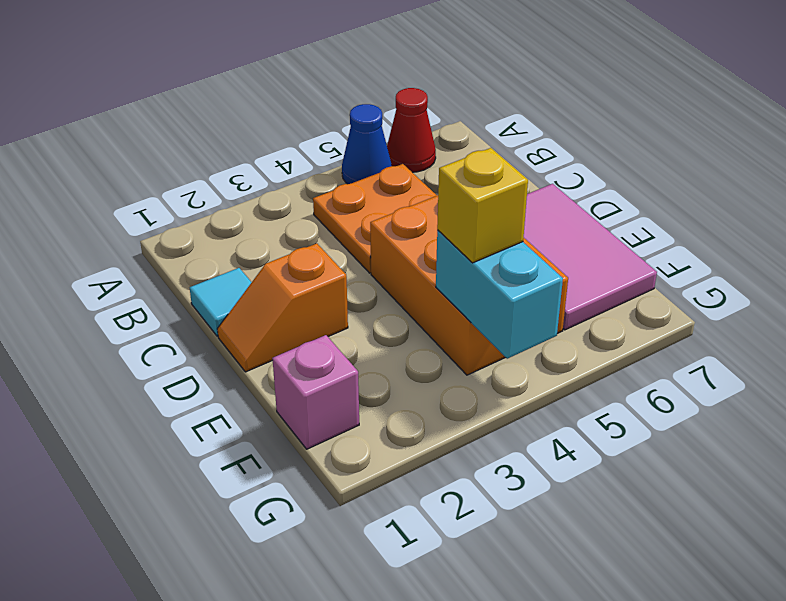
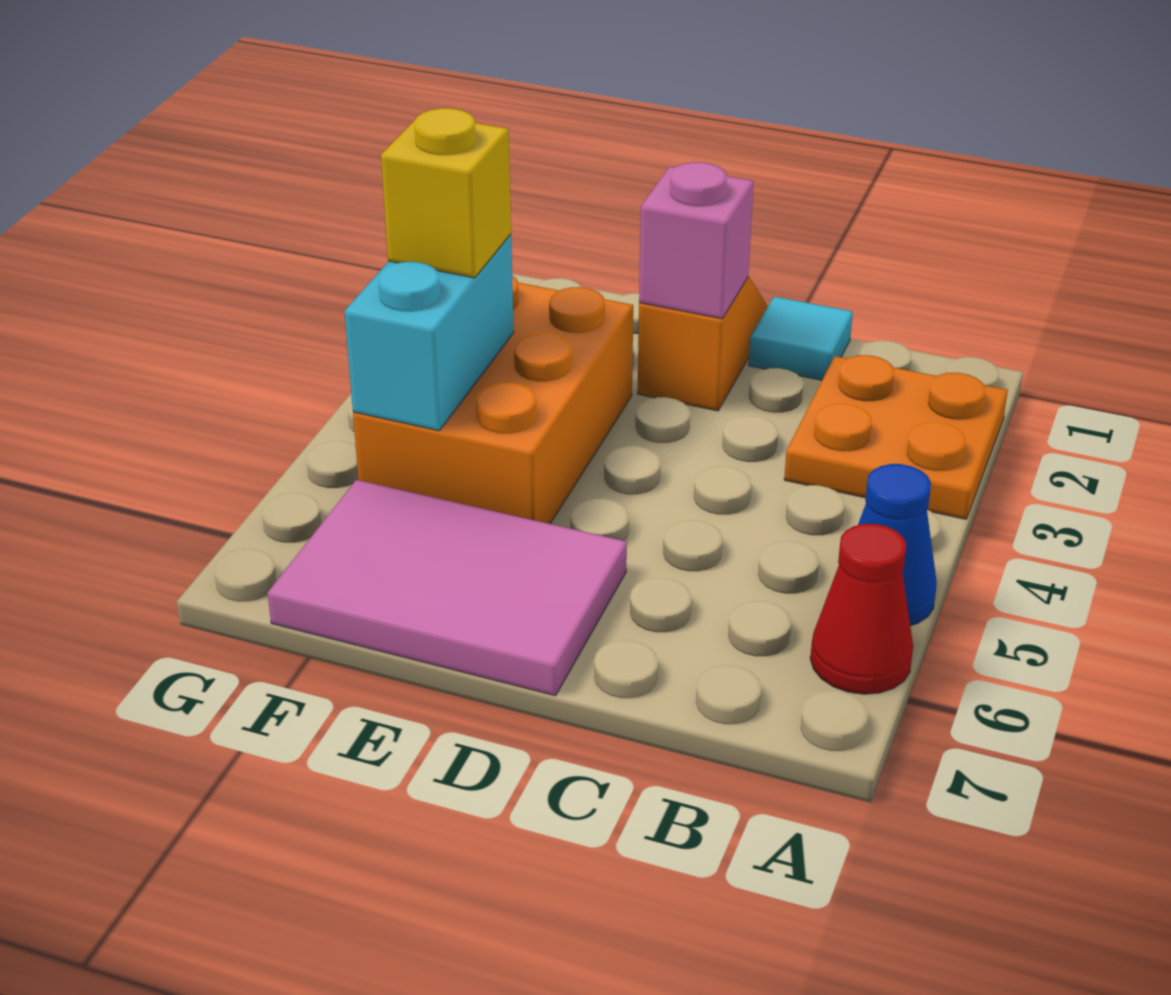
orange 2x2 plate [313,164,437,273] -> orange 2x2 plate moved to [784,355,1008,519]
orange 2x3 brick [370,195,568,375] -> orange 2x3 brick turned to [353,276,633,524]
pink 1x1 brick [272,335,359,449] -> pink 1x1 brick moved to [639,162,754,319]
cyan 1x2 brick [436,230,563,359] -> cyan 1x2 brick turned to [345,235,514,431]

